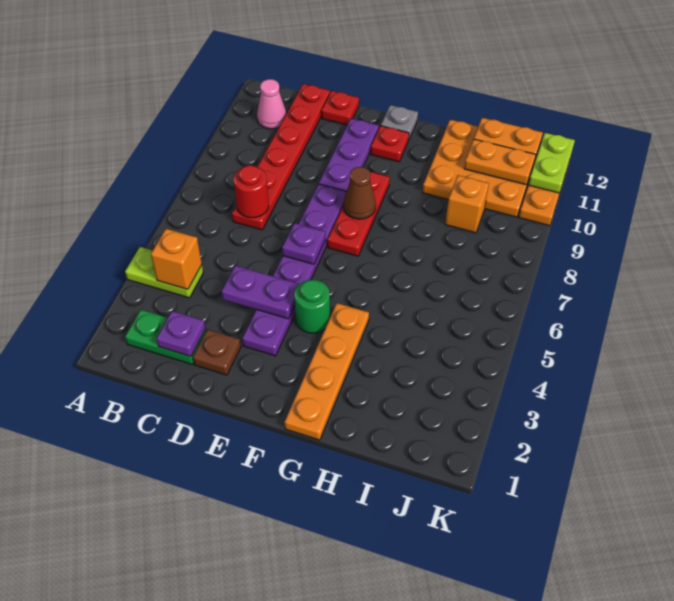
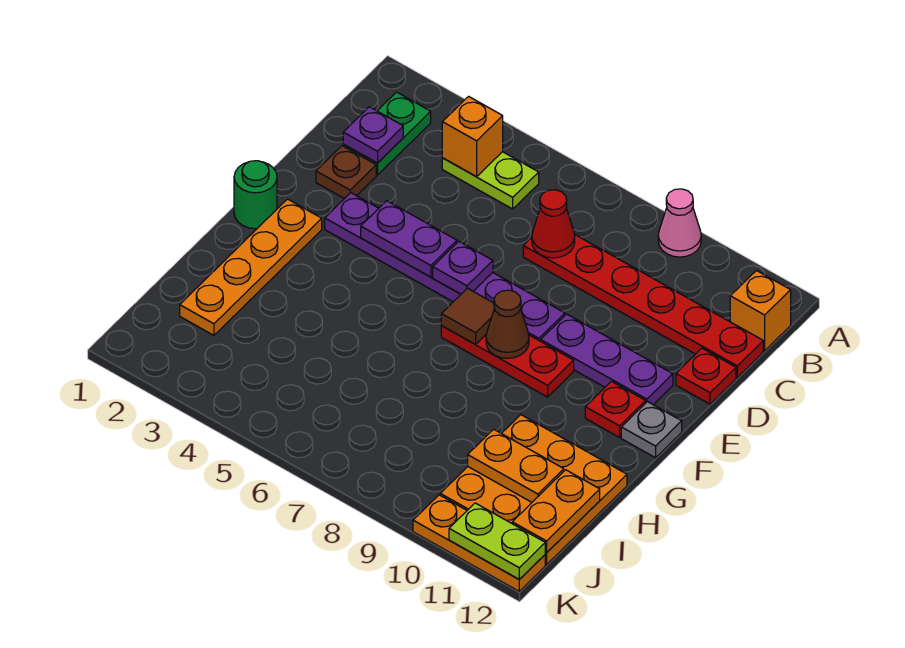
lime 1x2 plate [125,247,203,298] -> lime 1x2 plate turned to [442,152,539,209]
pink 1x1 cone [257,79,286,129] -> pink 1x1 cone moved to [658,189,701,257]
red 1x1 round brick [234,166,269,218] -> red 1x1 cone [532,190,575,258]
purple 1x2 plate [221,266,299,319] -> purple 1x2 plate turned to [361,201,457,277]
green 1x1 round brick [294,280,330,333] -> green 1x1 round brick moved to [234,161,277,229]
none -> brown 1x1 tile [441,288,495,344]
orange 1x4 plate [285,303,369,440] -> orange 1x4 plate turned to [180,199,322,335]
orange 1x1 brick [445,175,489,233] -> orange 1x1 brick moved to [730,271,791,351]
orange 1x2 plate [464,139,536,185] -> orange 1x2 plate turned to [468,429,564,502]

